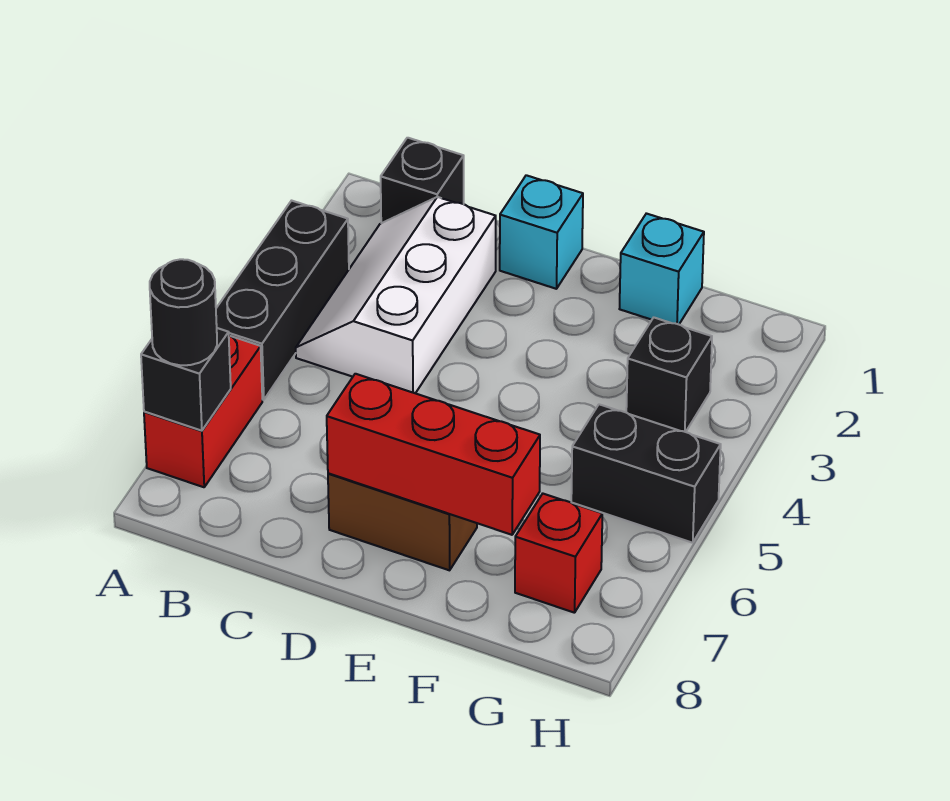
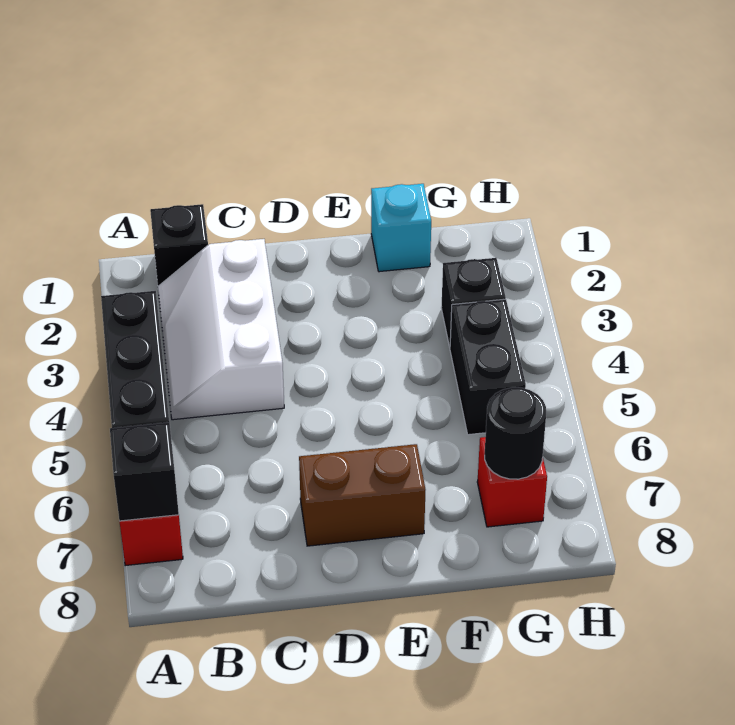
black 1x1 round brick [150,259,217,365] -> black 1x1 round brick moved to [485,387,546,479]
cyan 1x1 brick [500,175,583,289] -> none
red 1x3 brick [327,374,540,535] -> none
black 1x2 brick [571,404,721,543] -> black 1x2 brick turned to [450,299,526,435]

